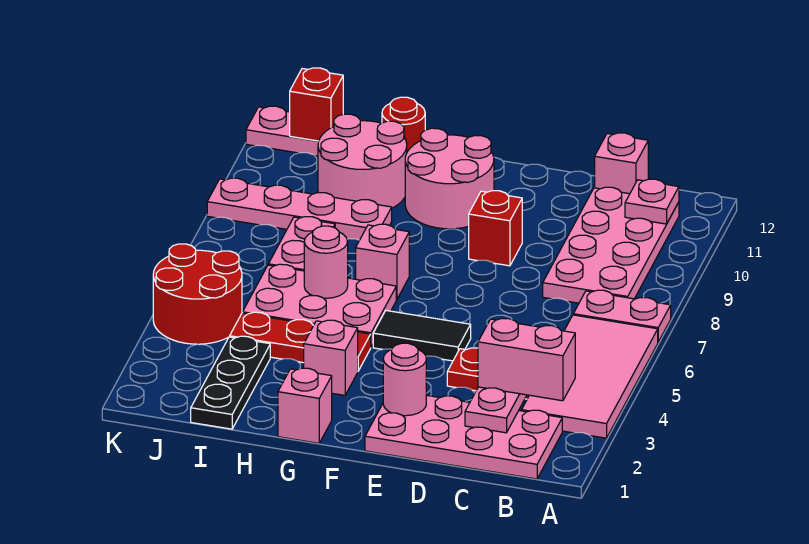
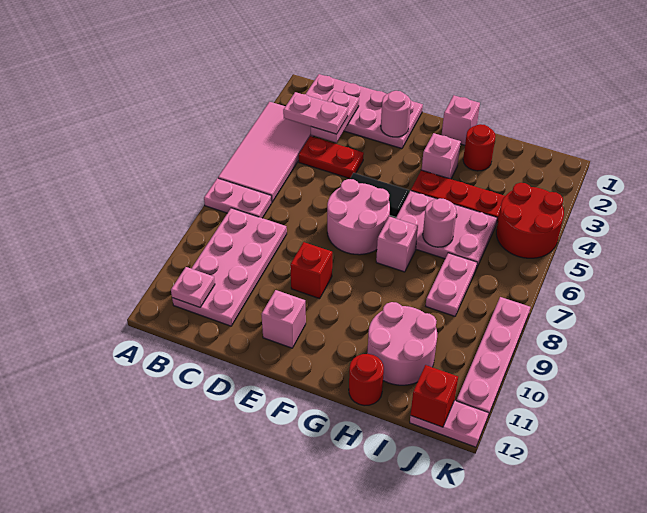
pink 1x2 brick [478,318,575,401] -> pink 1x2 plate [283,92,348,134]
pink 1x1 brick [595,133,648,194] -> pink 1x1 brick moved to [261,290,306,348]
pink 2x2 round brick [405,128,494,229] -> pink 2x2 round brick moved to [327,179,390,255]
none -> red 1x1 round brick [463,124,496,171]
pink 1x4 plate [207,178,392,240] -> pink 1x4 plate turned to [456,297,530,416]
black 1x3 plate [191,336,270,429] -> none

